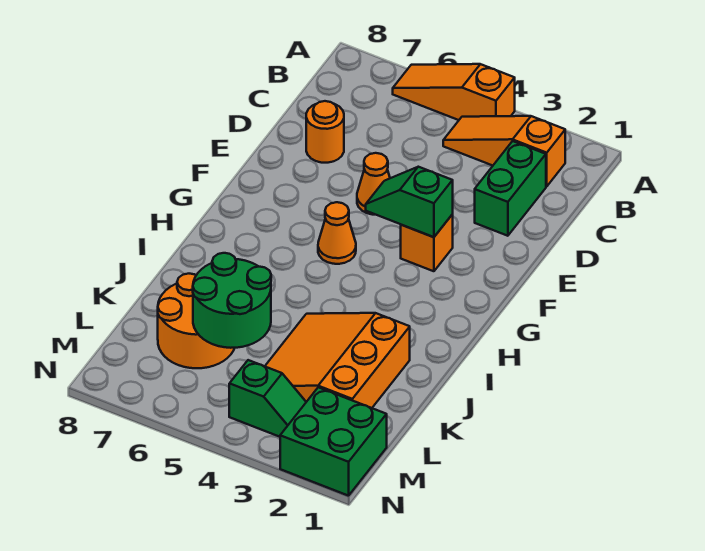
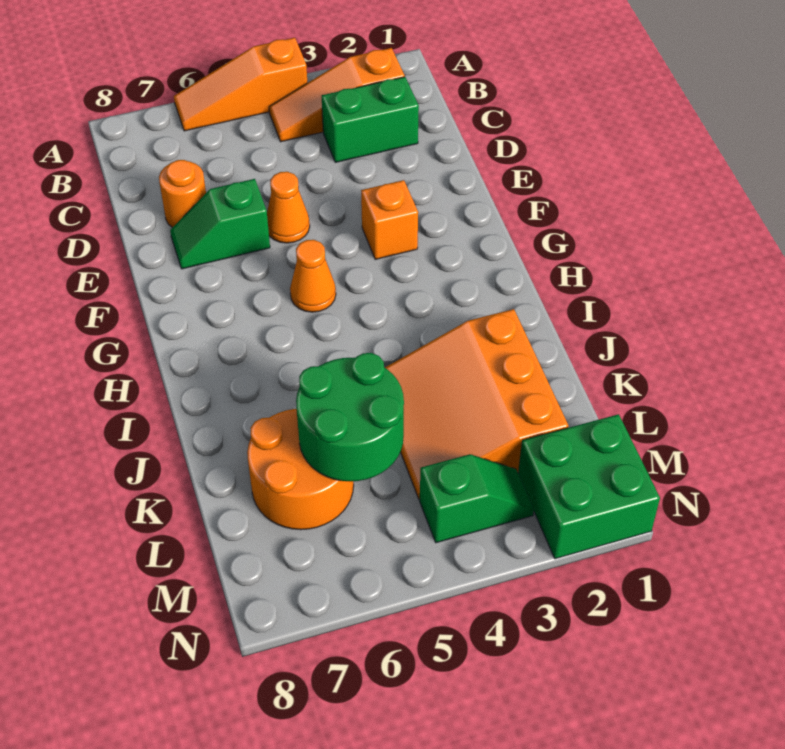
green 1x2 brick [475,141,546,236] -> green 1x2 brick turned to [322,77,419,162]
green 1x2 slope [366,167,453,237] -> green 1x2 slope moved to [170,179,270,269]

